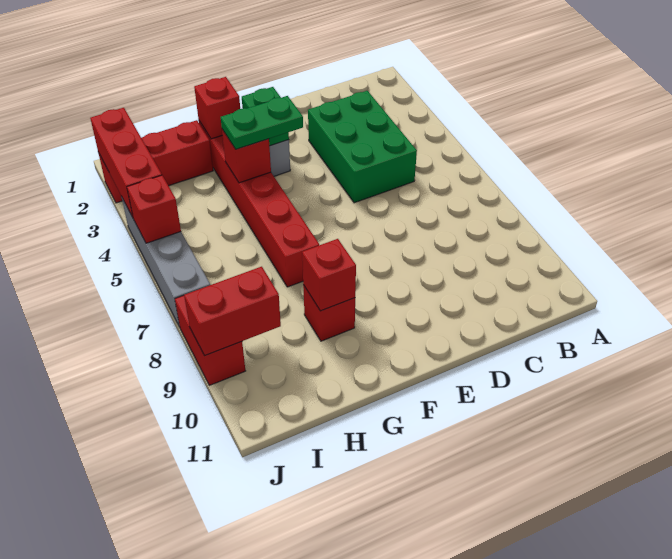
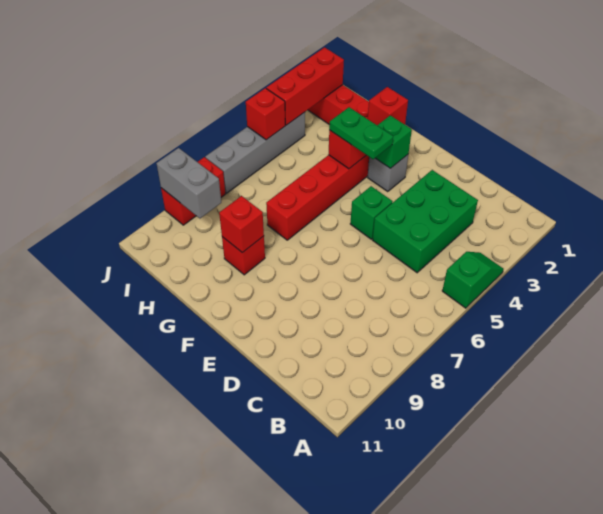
none -> green 1x2 slope [442,252,504,308]
none -> green 1x1 brick [350,186,393,239]
red 1x2 brick [184,267,281,356] -> grey 1x2 brick [156,148,221,218]

